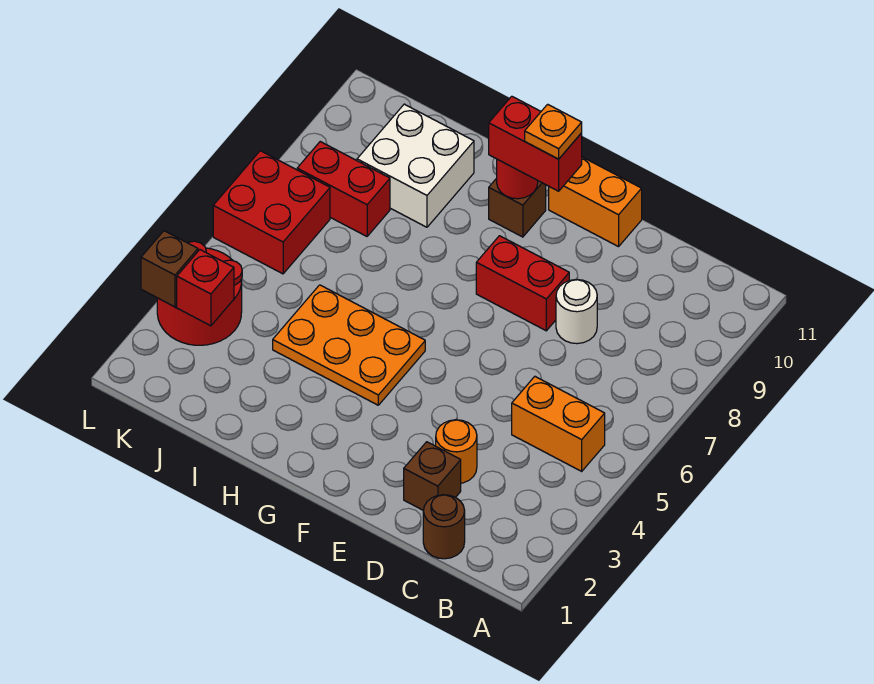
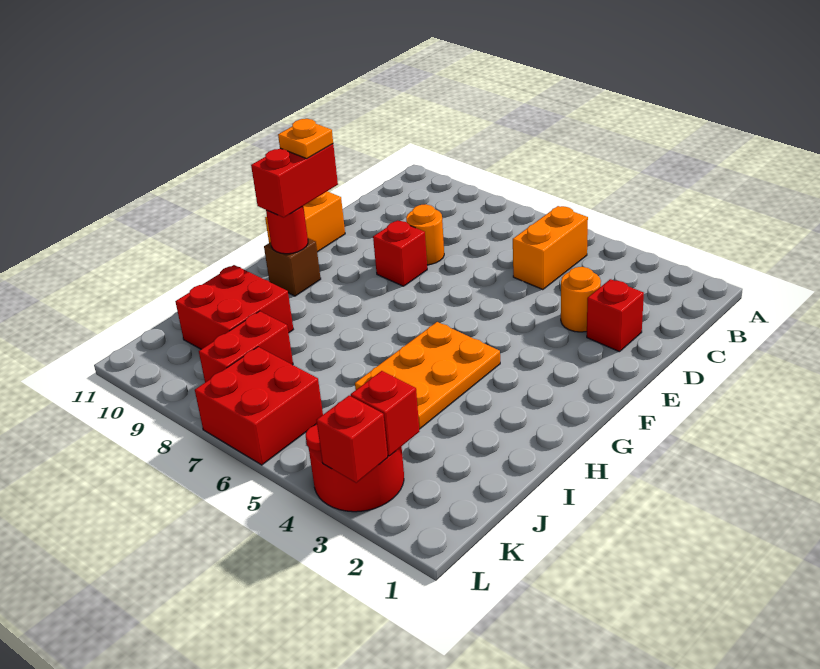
brown 1x1 round brick [423,495,465,559] -> none
brown 1x1 brick [404,442,461,511] -> red 1x1 brick [587,279,644,352]
white 1x1 round brick [556,280,597,344] -> orange 1x1 round brick [406,204,444,265]
red 1x2 brick [476,236,569,331] -> red 1x1 brick [373,221,427,286]
white 2x2 brick [357,104,474,227] -> red 2x2 brick [175,265,293,349]
brown 1x1 brick [141,231,198,307] -> red 1x1 brick [317,396,388,483]

